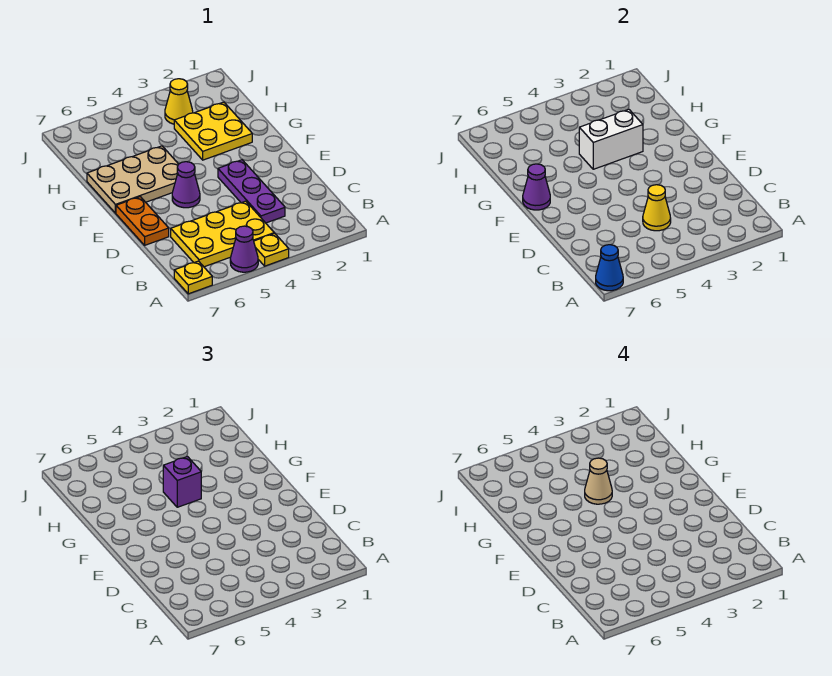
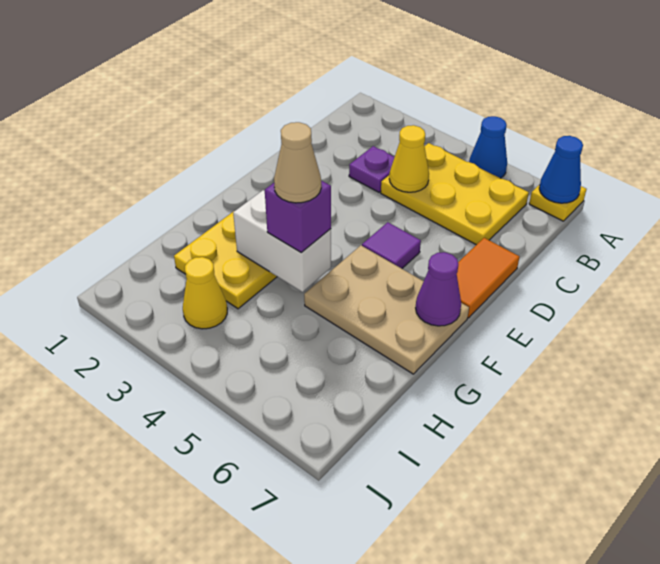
yellow 1x1 plate [254,233,289,266] -> none
purple 1x1 cone [230,226,258,272] -> blue 1x1 cone [469,116,507,178]
purple 1x3 plate [218,160,285,223] -> purple 1x1 plate [349,146,394,192]
orange 1x2 plate [116,197,169,245] -> orange 1x2 tile [457,238,520,318]
purple 1x1 cone [172,162,200,208] -> purple 1x1 tile [362,222,421,269]

